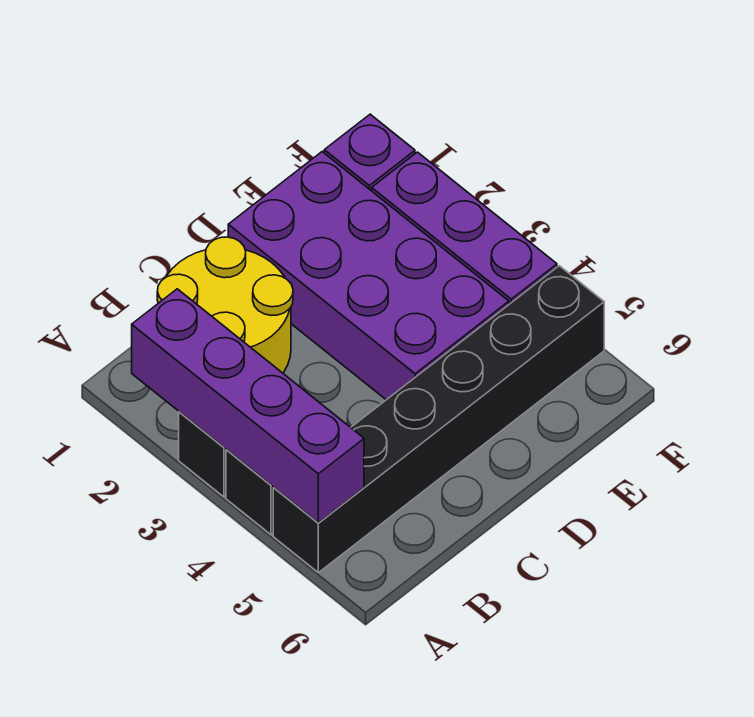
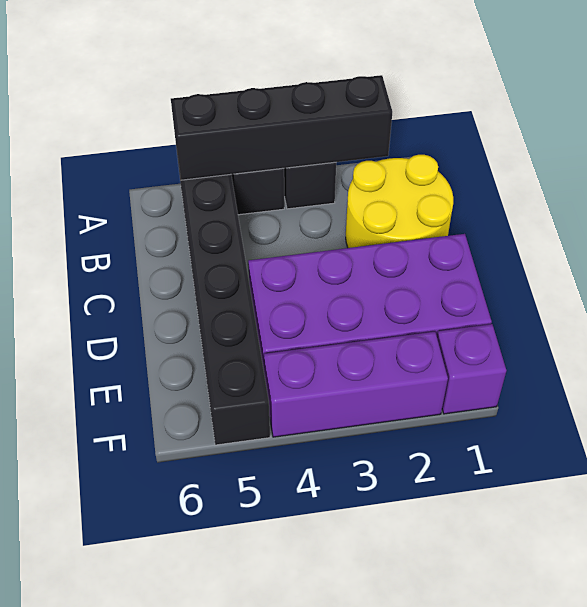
purple 1x4 brick [132,289,364,523] -> black 1x4 brick [171,75,392,180]

